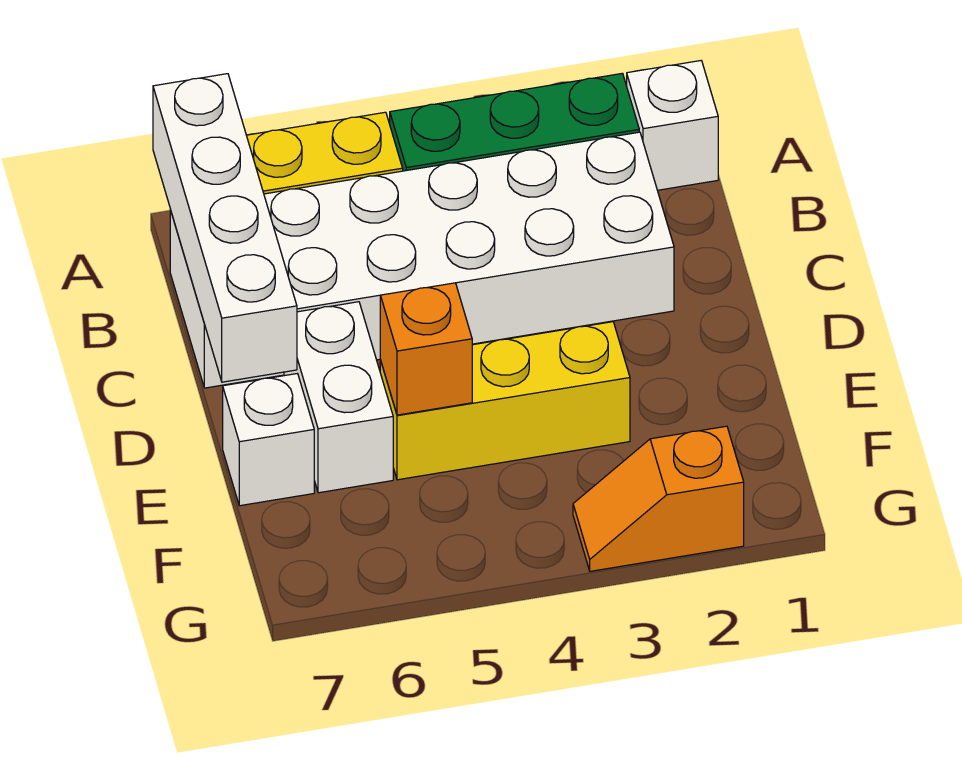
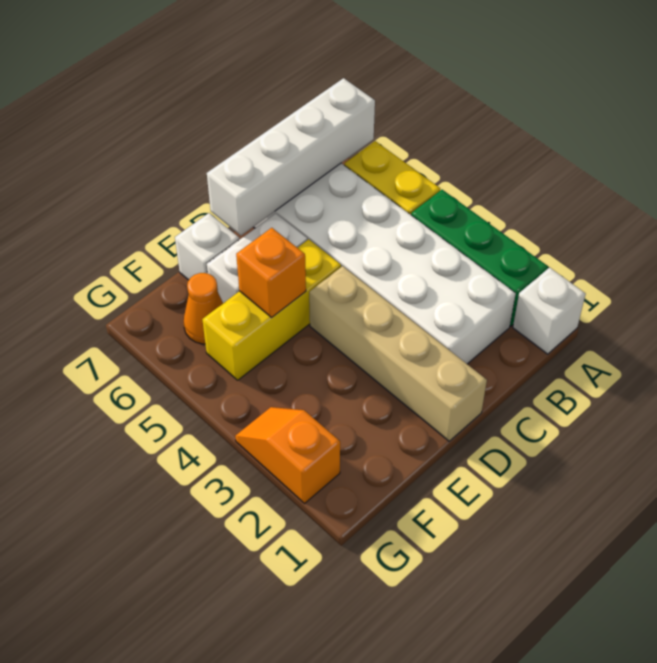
none -> tan 1x4 brick [309,266,487,441]
yellow 1x3 brick [380,322,630,480] -> yellow 1x3 brick turned to [202,239,341,380]
none -> orange 1x1 cone [184,273,223,344]

